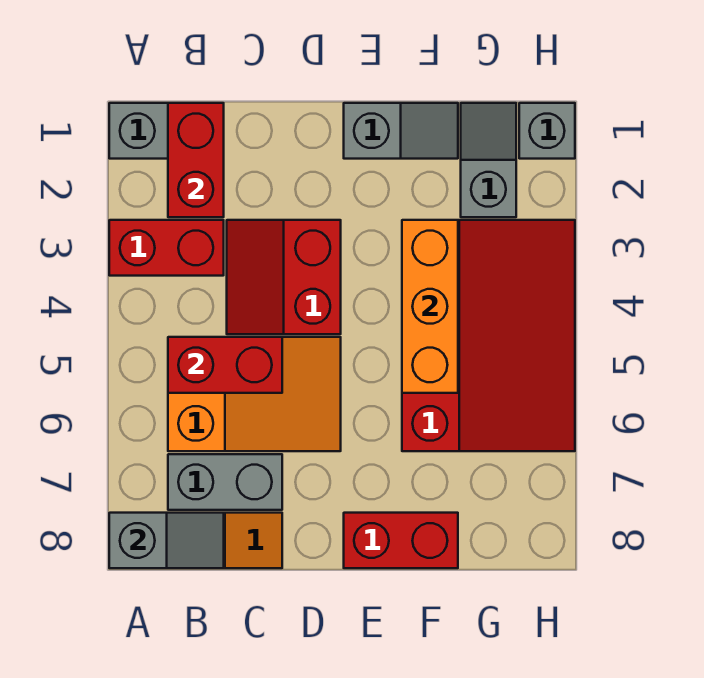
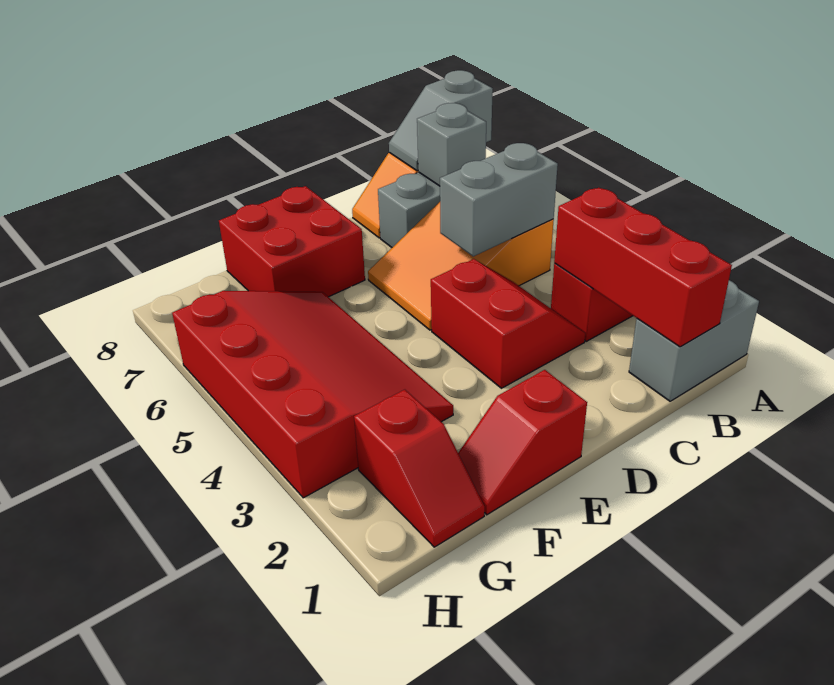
red 1x2 brick [168,103,224,217] -> red 1x3 brick [554,188,732,347]
red 1x2 brick [168,337,282,393] -> grey 1x2 brick [440,143,558,256]
grey 1x2 slope [344,103,458,159] -> red 1x2 slope [458,370,587,515]
red 1x2 brick [344,513,458,568] -> red 2x2 brick [219,186,365,297]
red 3x4 slope [402,220,575,451] -> red 3x4 slope turned to [172,291,453,498]
orange 1x3 brick [402,220,458,393] -> none
grey 1x2 slope [461,103,516,217] -> red 1x2 slope [354,390,485,547]
grey 1x1 brick [519,103,575,159] -> grey 1x1 brick moved to [417,103,486,186]

